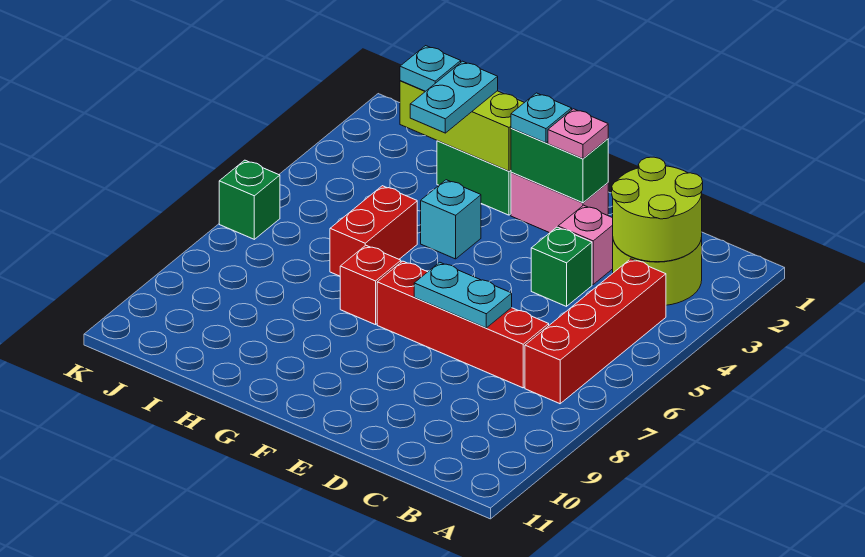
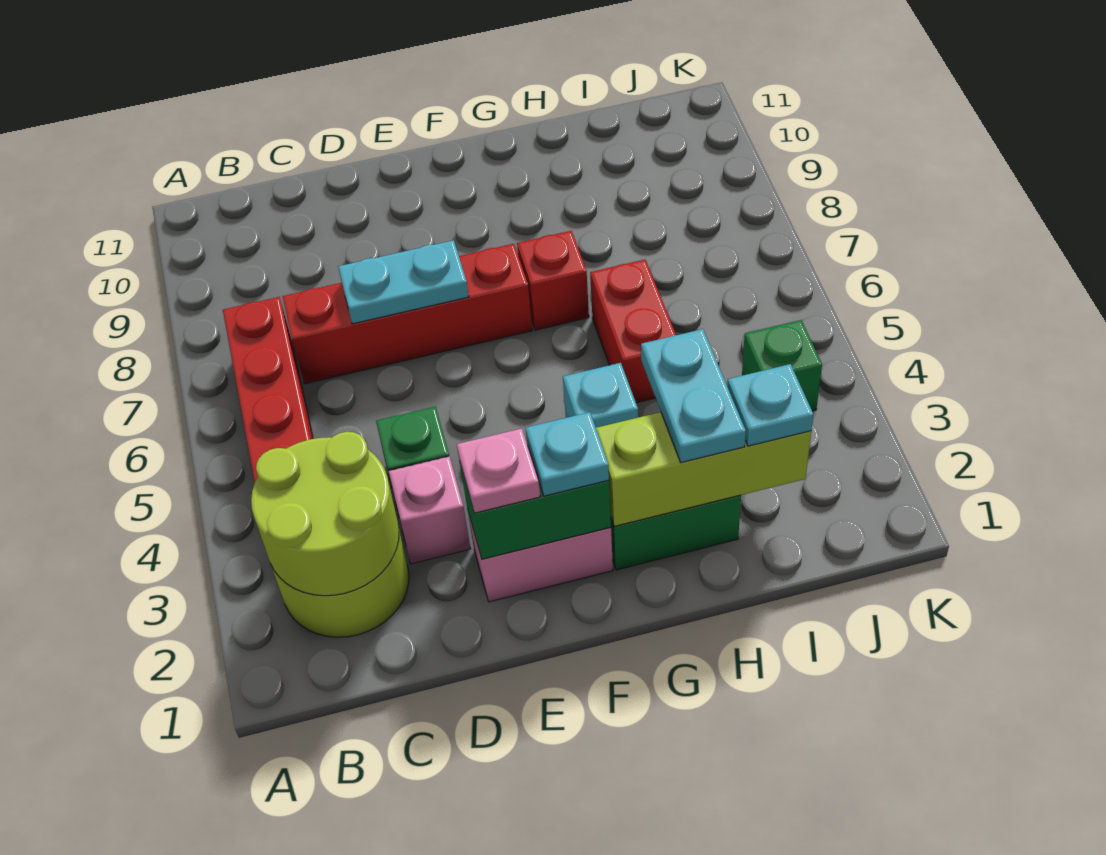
green 1x1 brick [219,160,280,239] -> green 1x1 brick moved to [742,320,822,411]

